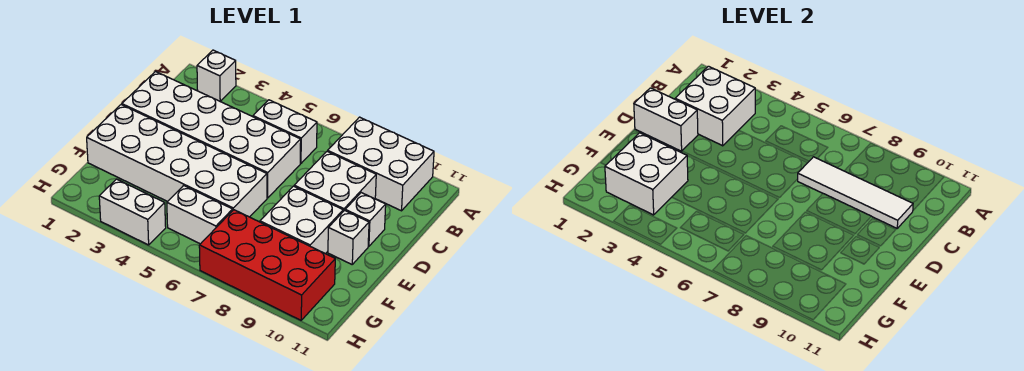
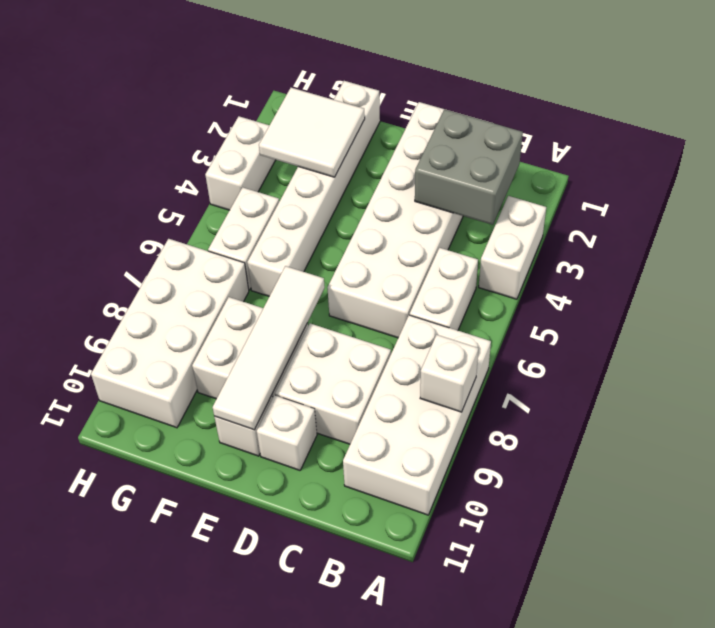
white 1x1 brick [197,50,236,101] -> white 1x1 brick moved to [420,335,478,412]
white 2x3 brick [328,117,434,211] -> white 2x4 brick [343,315,491,515]
white 2x2 brick [675,66,755,146] -> grey 2x2 brick [415,109,523,225]
white 1x4 tile [798,157,913,228] -> white 1x4 tile moved to [213,266,325,430]
white 1x2 brick [634,88,698,151] -> white 1x2 brick moved to [479,196,546,299]
white 2x6 brick [87,105,267,217] -> white 1x6 brick [247,81,380,296]
white 2x2 brick [605,133,688,215] -> white 2x2 tile [259,88,365,177]
red 2x4 brick [199,210,335,320] -> white 2x4 brick [91,239,249,428]

